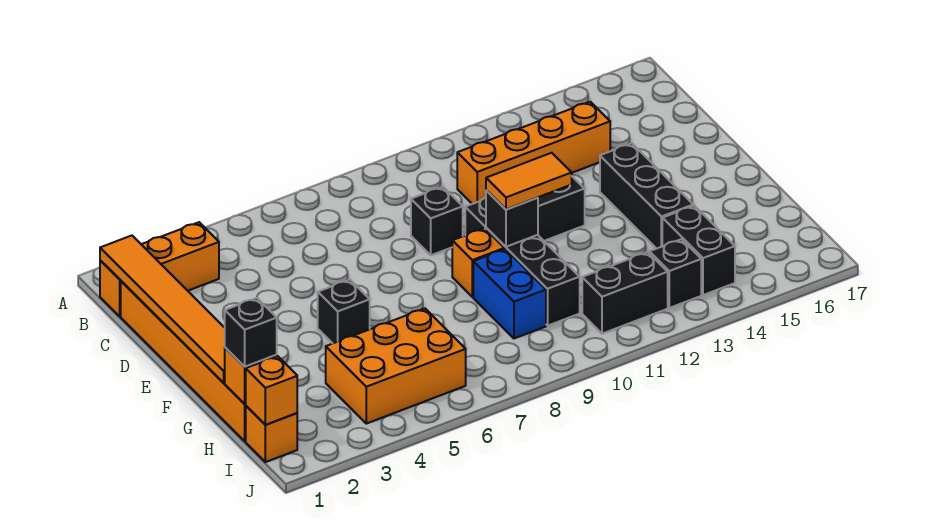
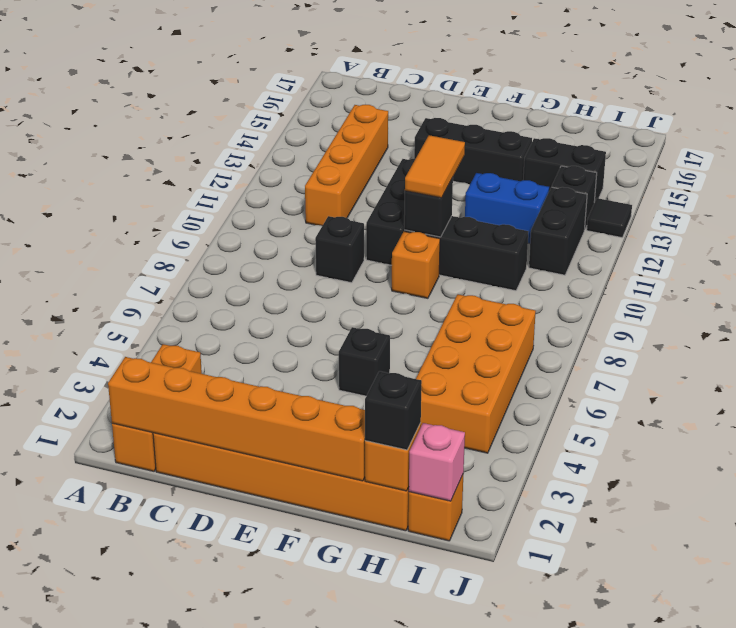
orange 1x6 tile [100,236,225,383] -> orange 1x6 brick [108,357,365,481]
blue 1x2 brick [473,249,546,338] -> blue 1x2 brick moved to [465,173,549,243]
orange 2x3 brick [326,309,466,424] -> orange 2x4 brick [416,294,536,453]
orange 1x1 brick [246,356,297,425] -> pink 1x1 brick [409,423,465,501]
none -> black 1x1 tile [587,198,632,238]

